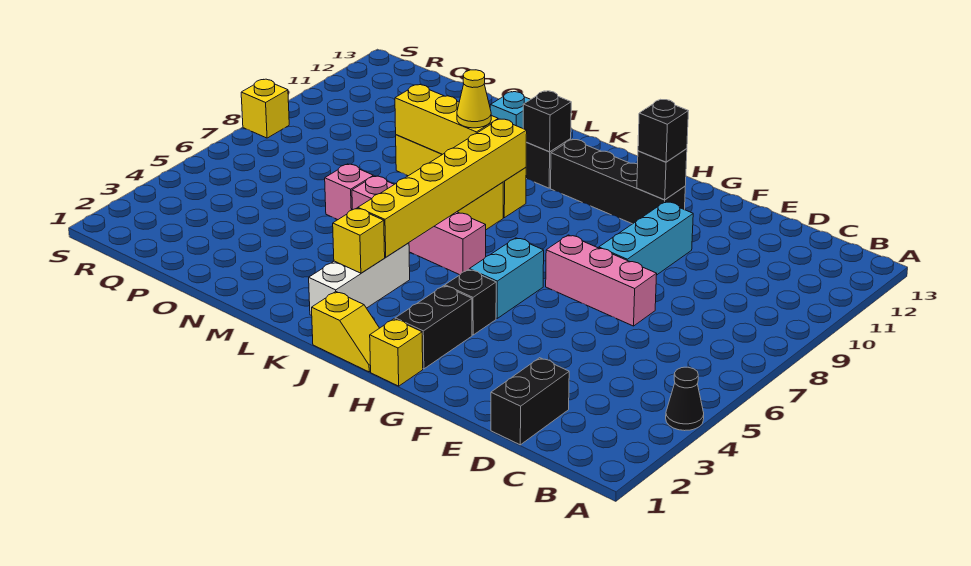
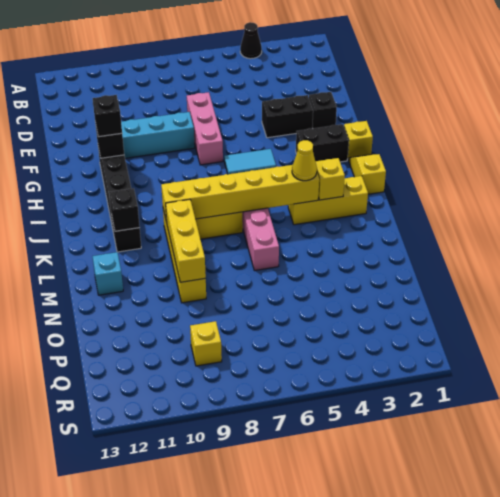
black 1x2 brick [491,358,569,445] -> black 1x2 brick moved to [262,95,313,138]
black 1x1 brick [445,270,496,335] -> black 1x1 brick moved to [309,92,337,129]
cyan 1x2 brick [469,238,544,318] -> cyan 1x2 tile [224,149,276,174]
white 1x3 brick [309,243,410,316] -> yellow 1x3 brick [288,176,368,225]
yellow 1x1 cone [457,70,491,128] -> yellow 1x1 cone moved to [292,140,317,181]
pink 1x1 brick [325,164,373,220] -> none
yellow 1x1 brick [241,79,289,138] -> yellow 1x1 brick moved to [190,321,222,366]

